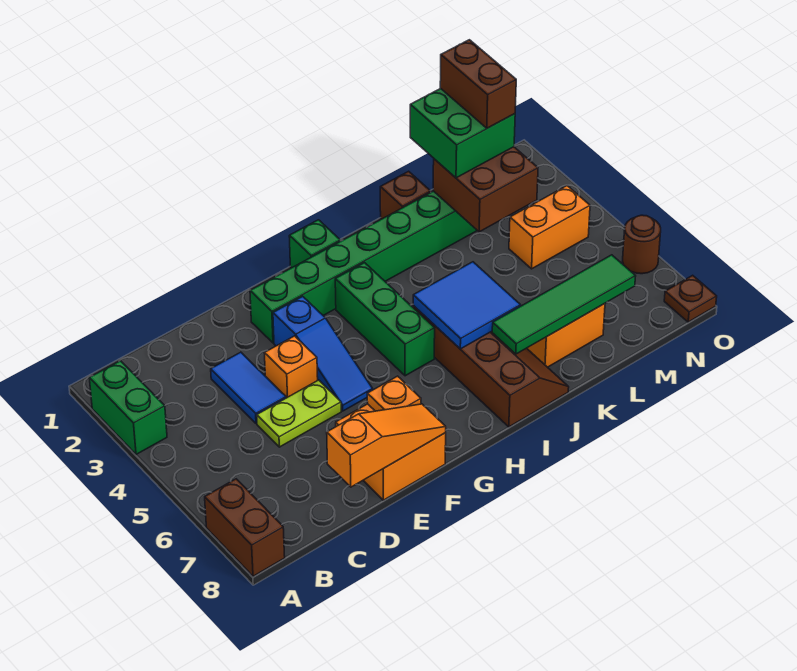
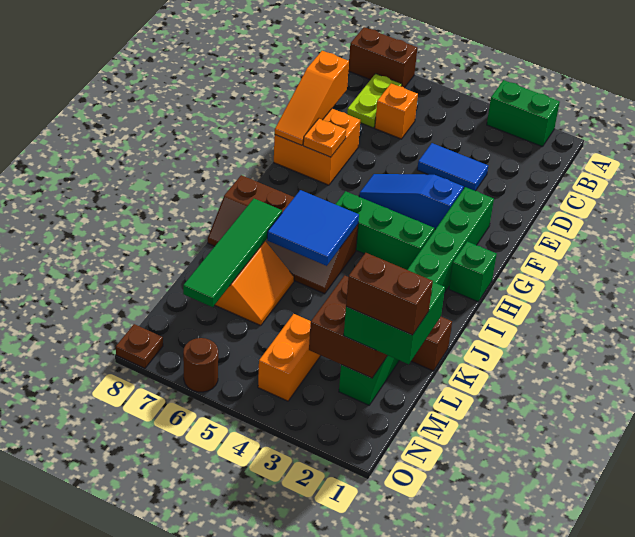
lime 1x2 plate [257,380,341,447] -> lime 1x2 plate moved to [347,74,402,128]
orange 1x1 brick [265,336,318,398] -> orange 1x1 brick moved to [375,83,418,139]

